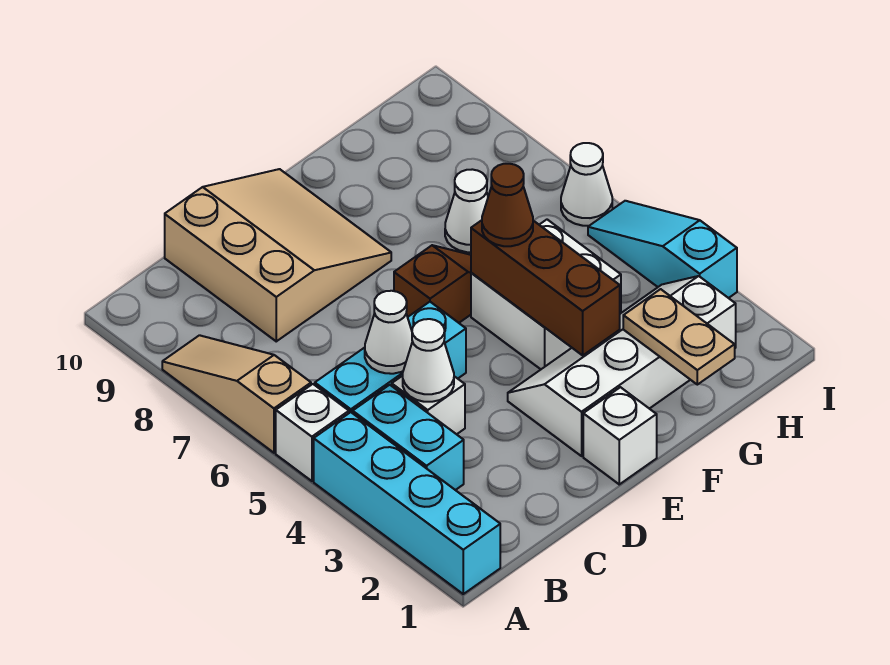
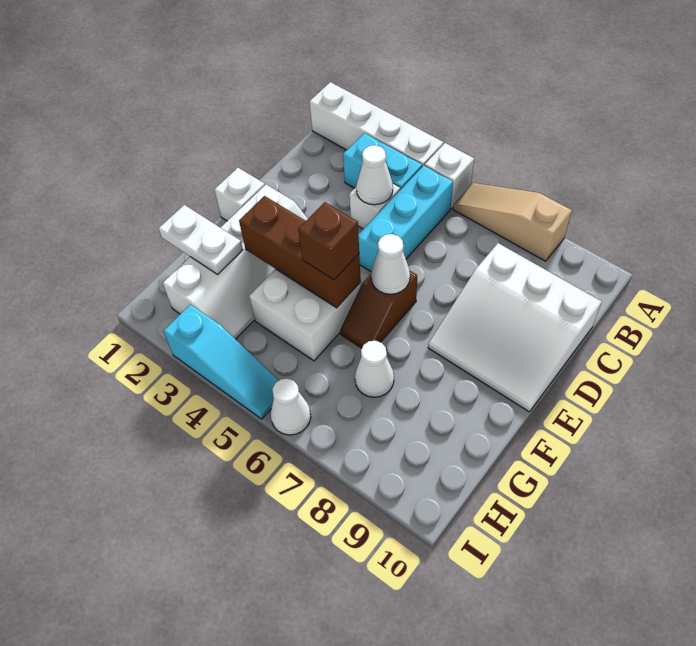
cyan 1x4 brick [314,412,500,594] -> white 1x4 brick [309,82,444,167]
tan 1x3 slope [162,335,311,453] -> tan 1x3 slope turned to [453,183,572,261]
white 1x1 cone [365,291,412,374] -> white 1x1 cone moved to [371,234,410,294]
tan 3x3 slope [165,169,391,341] -> white 3x3 slope [428,243,602,412]
brown 1x1 cone [482,164,533,246] -> brown 1x1 brick [298,202,359,280]
tan 1x2 plate [623,289,735,385] -> white 1x2 plate [159,205,243,274]

